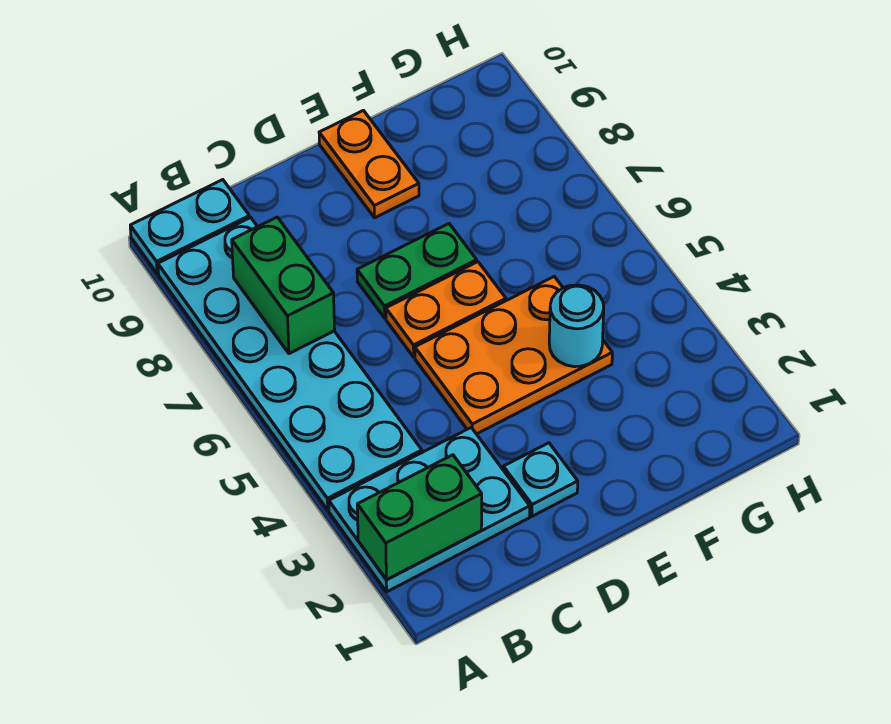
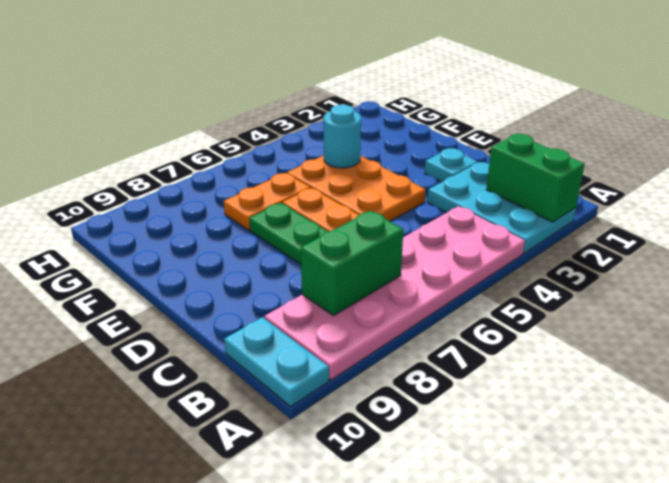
cyan 2x6 plate [158,218,422,510] -> pink 2x6 plate [264,206,525,380]
orange 1x2 plate [319,110,419,218] -> orange 1x2 plate moved to [224,173,311,230]

